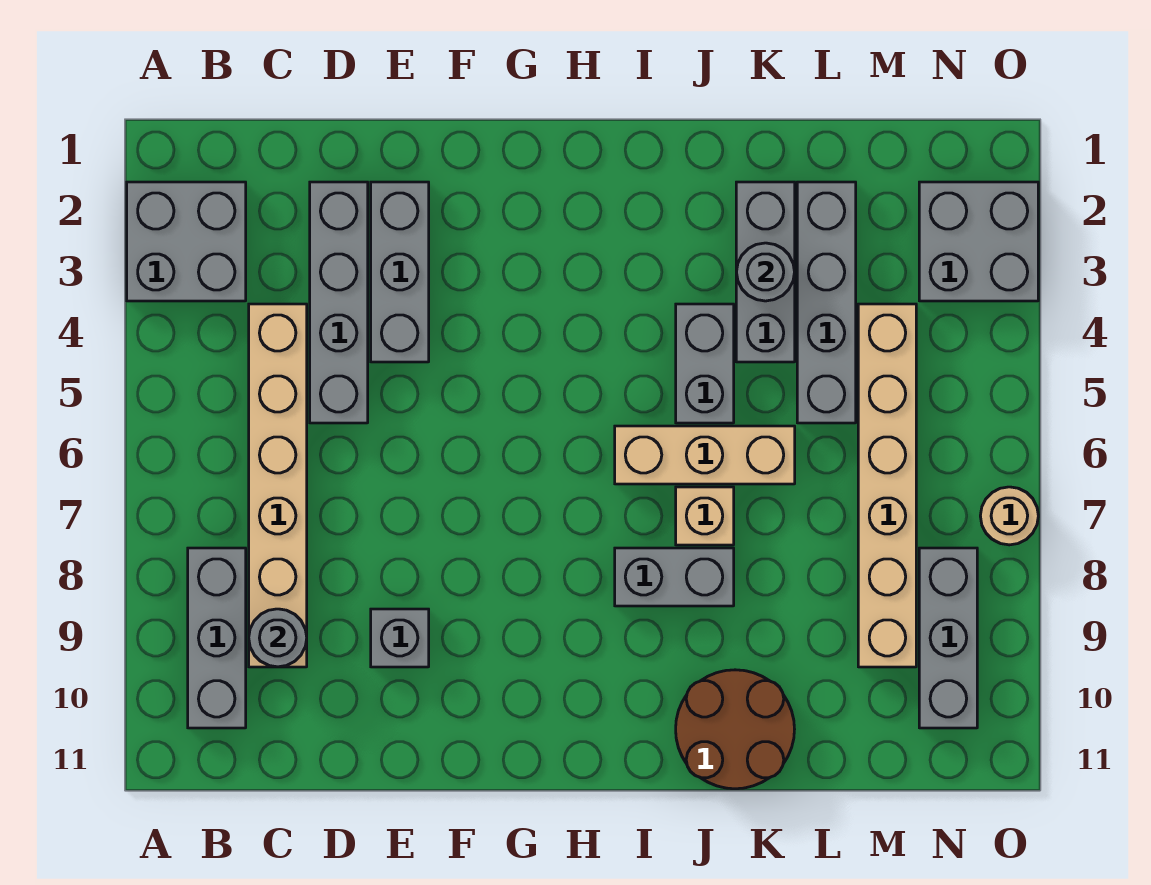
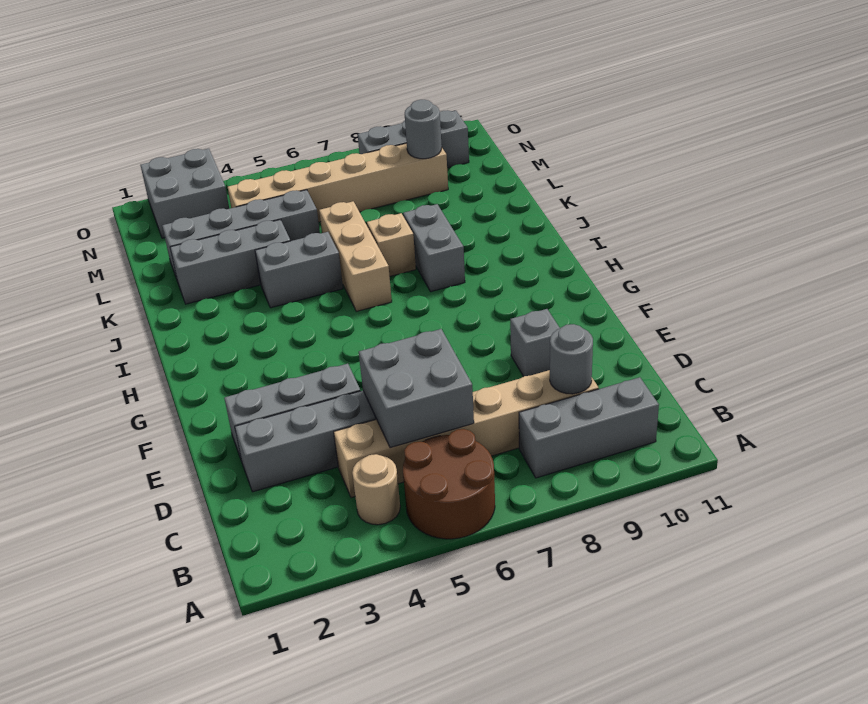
grey 2x2 brick [127,182,246,301] -> grey 2x2 brick moved to [359,329,474,448]
brown 2x2 round brick [676,670,795,789] -> brown 2x2 round brick moved to [403,429,495,539]
grey 1x1 round brick [737,243,795,301] -> grey 1x1 round brick moved to [405,100,442,159]
tan 1x1 round brick [980,487,1038,545] -> tan 1x1 round brick moved to [352,454,400,525]

